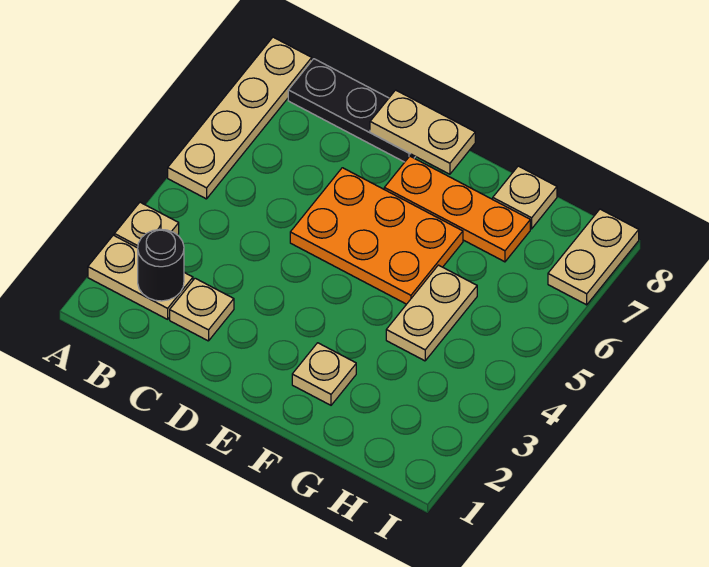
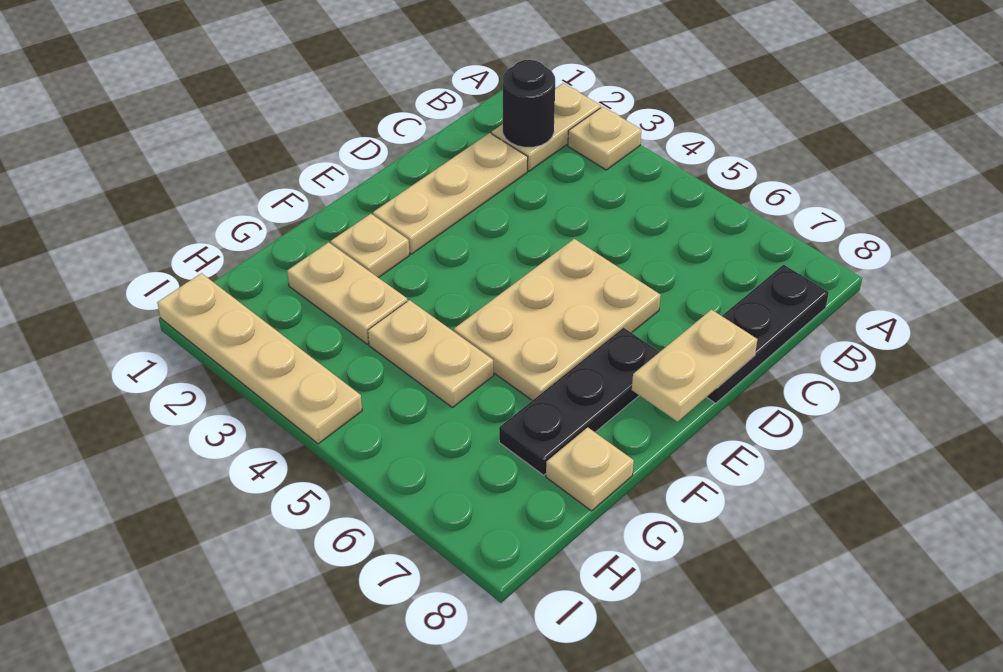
tan 1x4 plate [168,37,312,199] -> tan 1x4 plate moved to [157,273,362,444]
tan 1x1 plate [170,278,234,341] -> tan 1x3 plate [373,133,528,254]
orange 2x3 plate [290,168,463,304] -> tan 2x3 plate [454,239,661,400]
orange 1x3 plate [384,156,530,262] -> black 1x3 plate [499,328,659,475]
tan 1x2 plate [548,209,639,305] -> tan 1x2 plate moved to [287,242,408,344]

